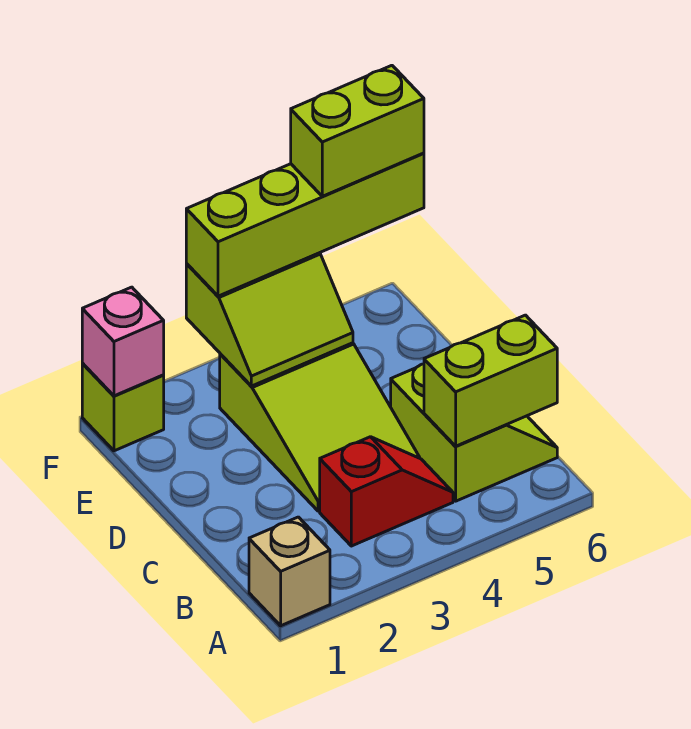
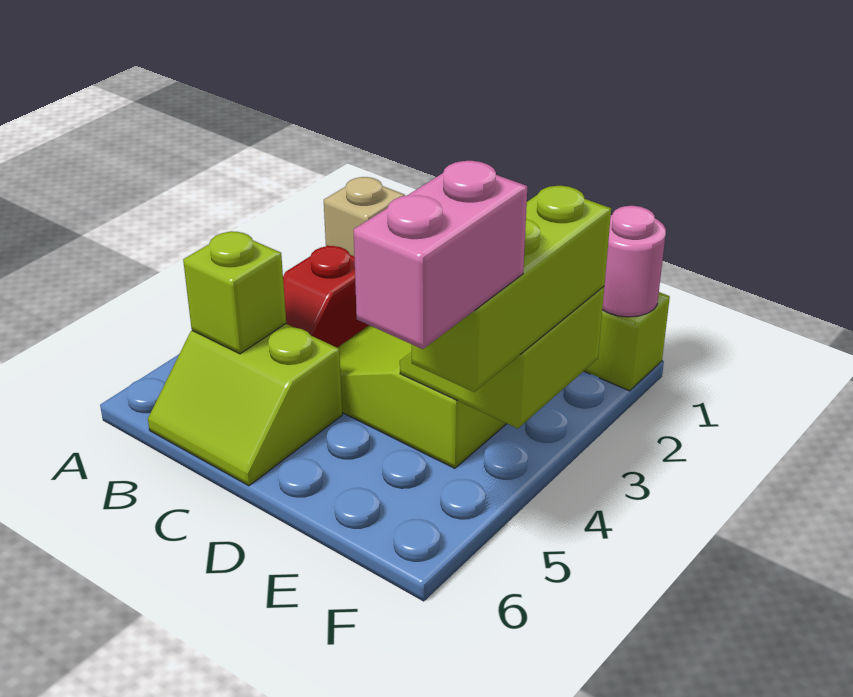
lime 1x2 brick [424,315,557,446] -> lime 1x1 brick [183,231,286,354]
pink 1x1 brick [82,287,164,396] -> pink 1x1 round brick [602,206,666,317]
lime 1x4 brick [186,153,424,296] -> lime 1x3 brick [412,186,611,392]
lime 1x2 brick [291,65,424,196] -> pink 1x2 brick [354,161,527,349]

